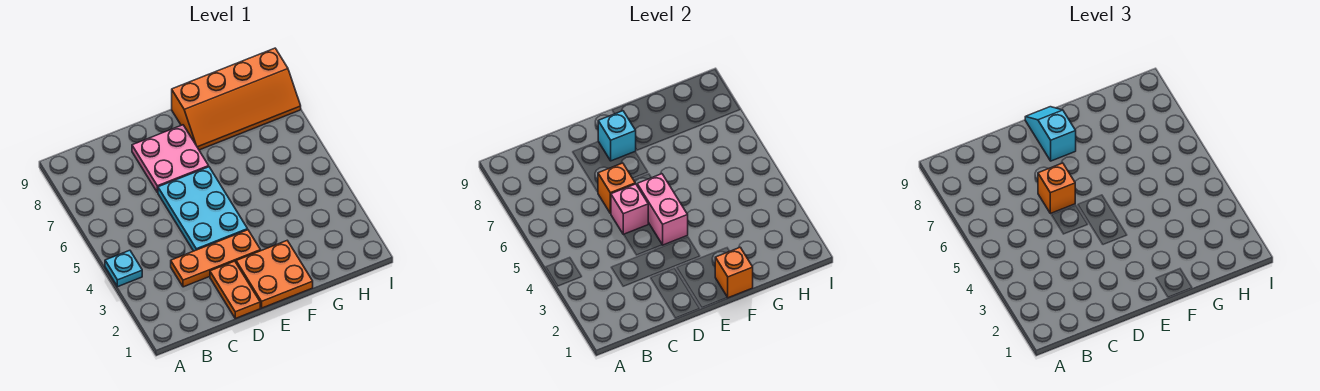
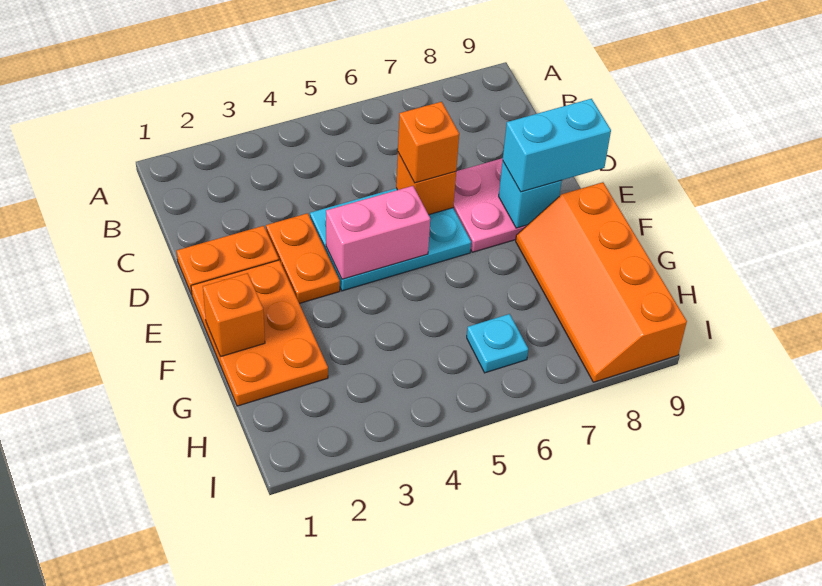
cyan 1x1 plate [105,250,142,287] -> cyan 1x1 plate moved to [467,314,528,373]
orange 1x3 plate [171,230,261,287] -> orange 1x2 plate [266,213,340,303]
pink 1x1 brick [611,184,648,234] -> none
orange 2x2 plate [236,241,313,308] -> orange 2x3 plate [191,260,328,406]
cyan 1x2 slope [1025,107,1076,161] -> cyan 1x2 brick [503,99,611,192]

